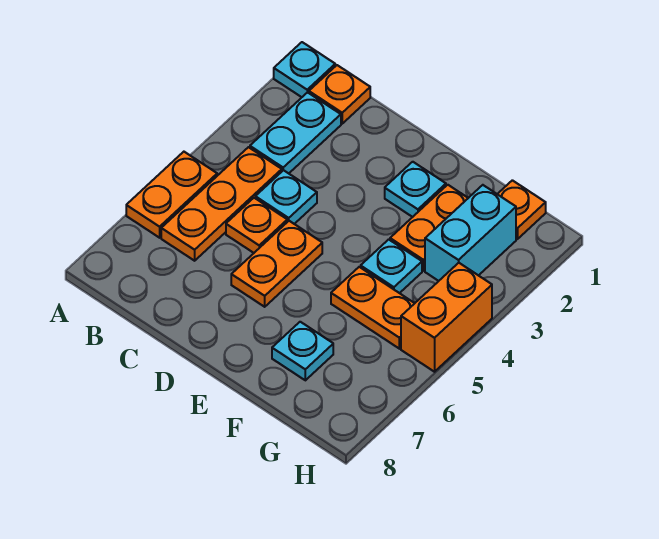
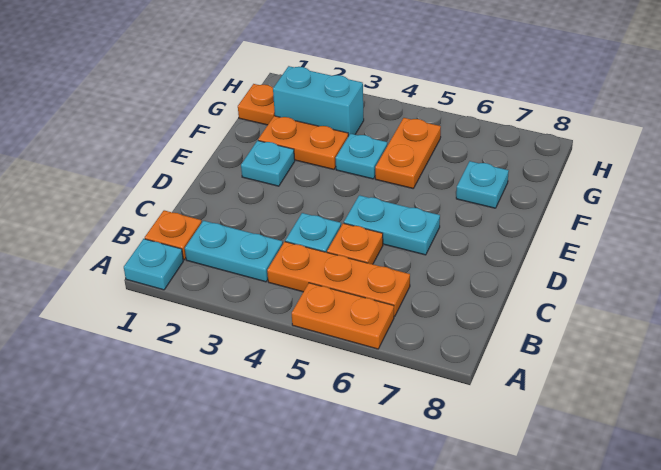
orange 1x2 plate [231,221,322,307] -> cyan 1x2 plate [344,195,440,255]
orange 1x2 brick [401,263,492,372] -> none

